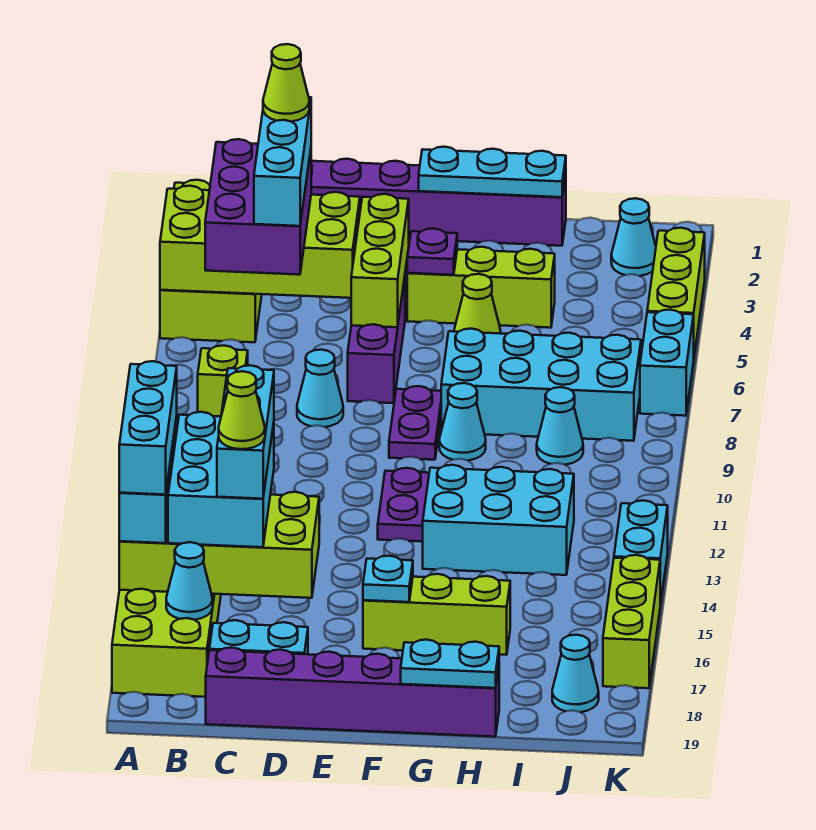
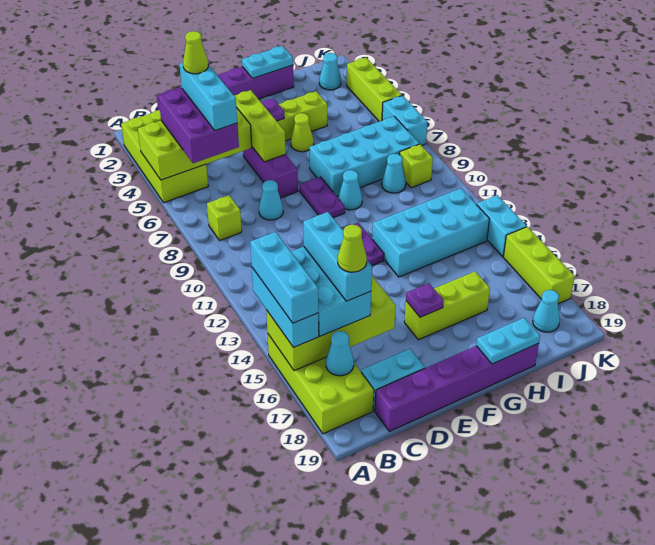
cyan 1x3 plate [419,147,566,197] -> cyan 1x2 plate [242,46,293,78]
cyan 1x1 plate [363,556,413,602] -> purple 1x1 plate [406,283,444,317]
cyan 2x3 brick [423,465,574,575] -> cyan 2x4 brick [372,188,490,277]
none -> lime 1x1 brick [400,144,433,188]

